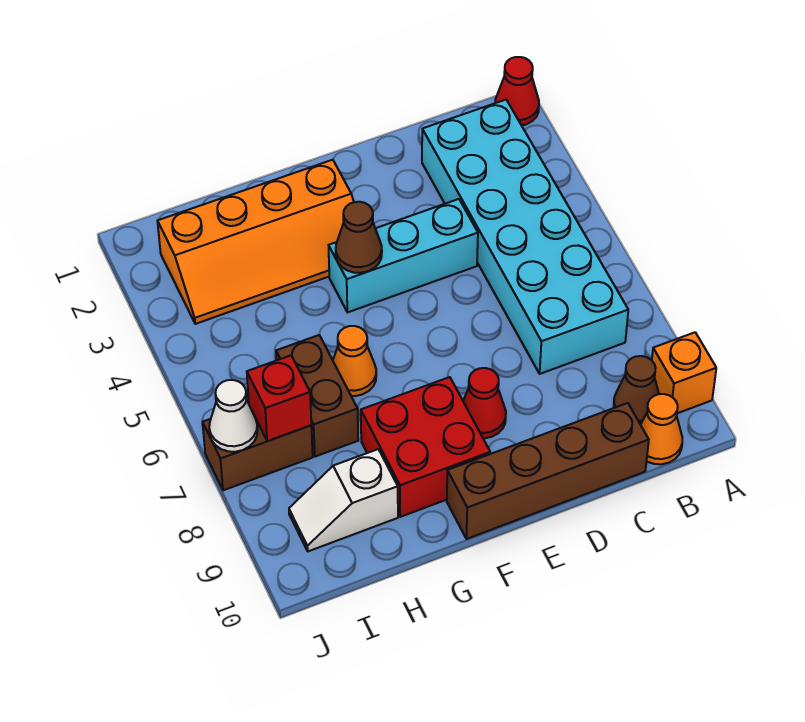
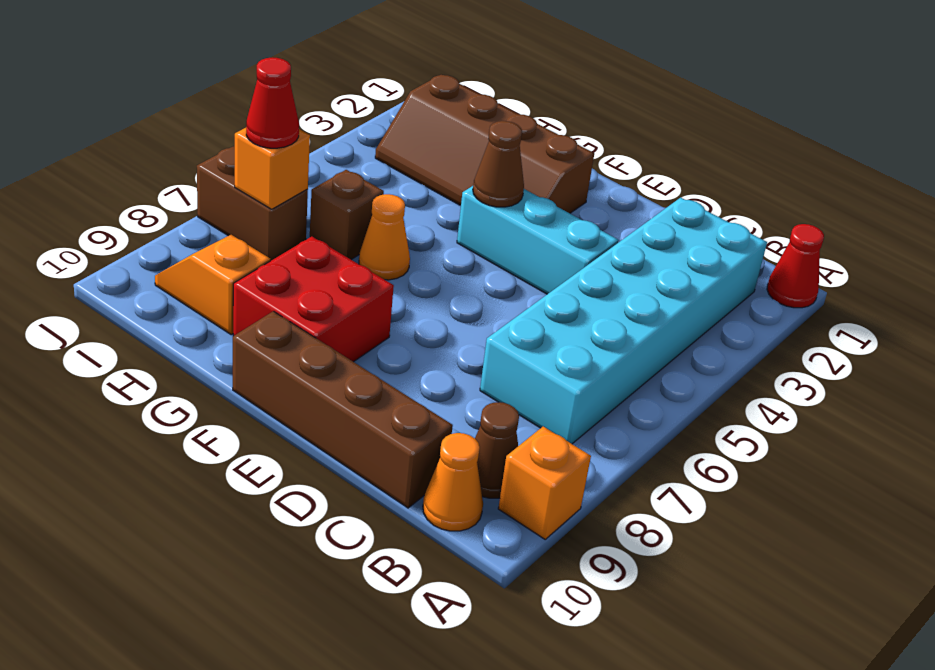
red 1x1 cone [463,368,506,438] -> red 1x1 cone moved to [246,57,299,148]
orange 2x4 slope [158,160,354,324] -> brown 2x4 slope [375,75,594,213]
brown 1x2 brick [276,335,358,457] -> brown 1x1 brick [310,170,384,260]
white 1x2 slope [289,449,398,551] -> orange 1x2 slope [155,235,271,335]
red 1x1 brick [247,355,311,441] -> orange 1x1 brick [235,128,310,209]
white 1x1 cone [209,380,258,452] -> none

